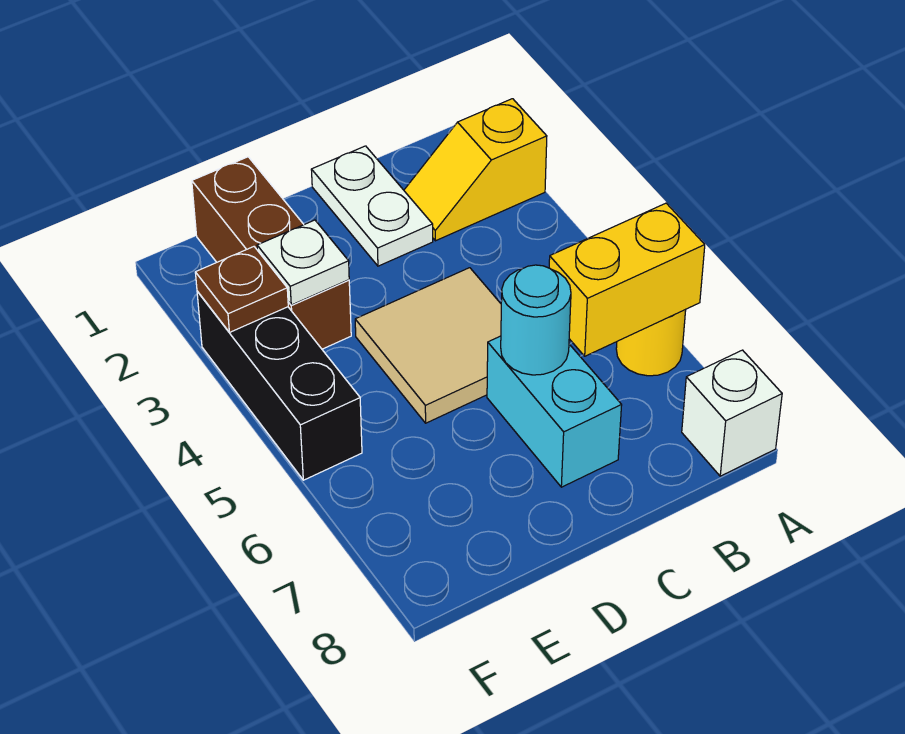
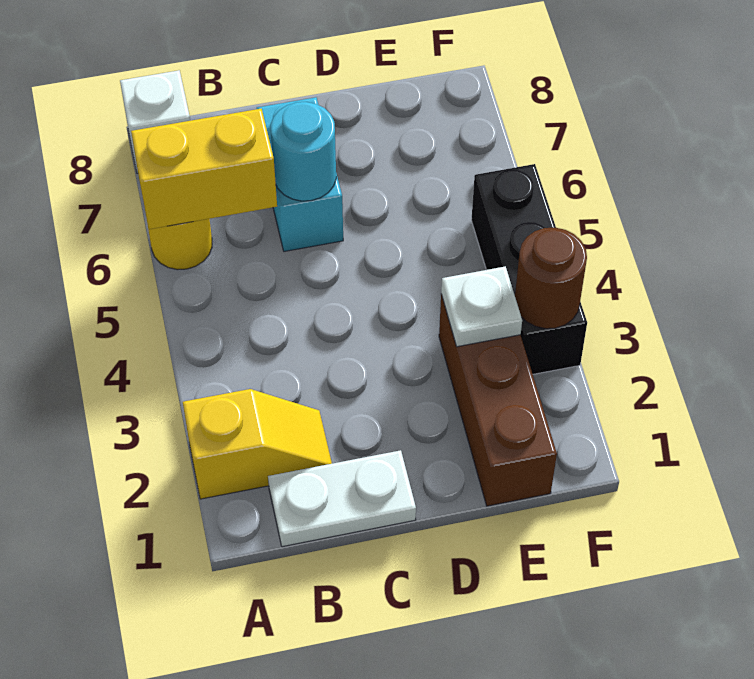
white 1x2 plate [311,146,433,266] -> white 1x2 plate turned to [268,450,416,547]
tan 2x2 tile [355,268,501,423] -> none
brown 1x1 plate [195,247,288,332] -> brown 1x1 round brick [515,228,587,329]

